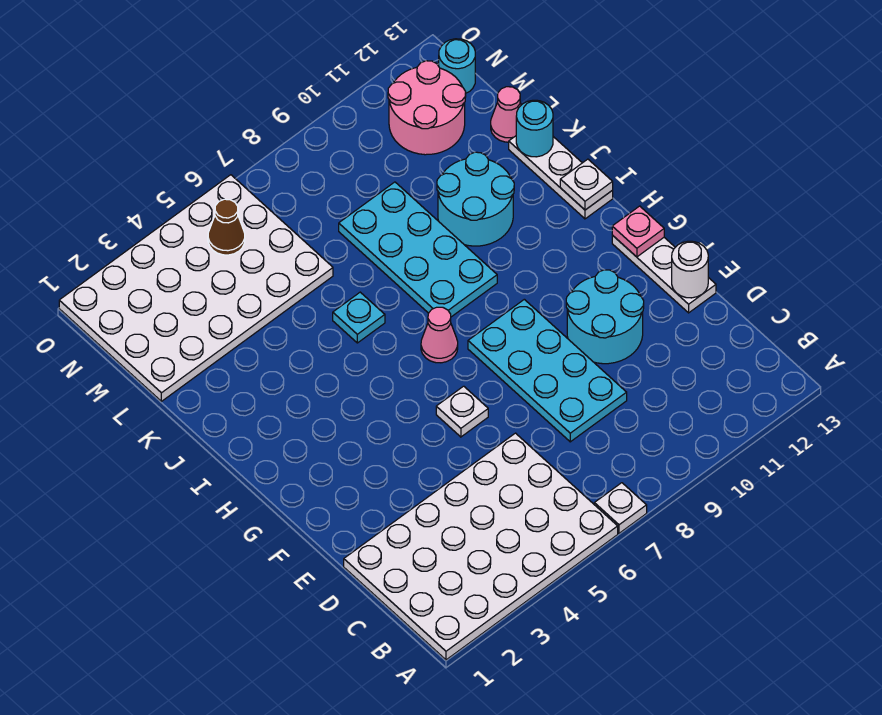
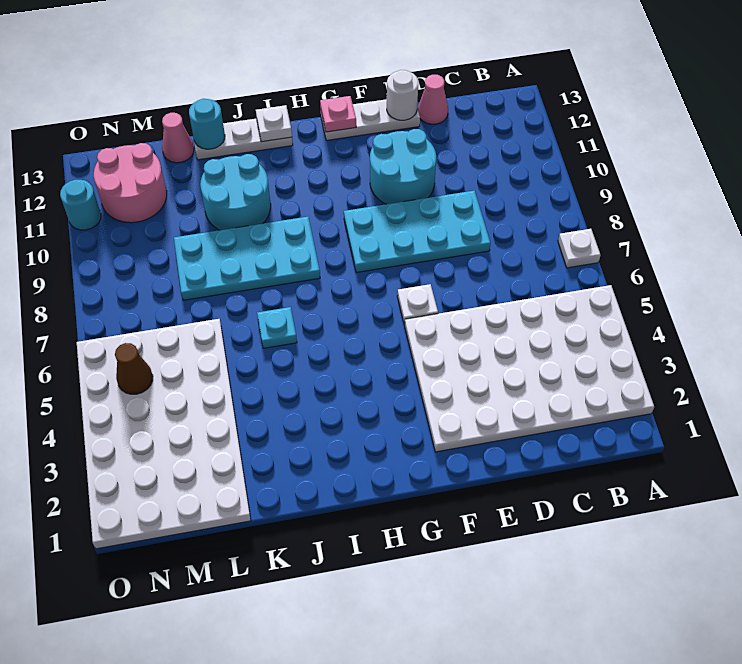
white 4x6 plate [344,433,618,660] -> white 4x6 plate turned to [405,285,654,452]
pink 1x1 cone [421,307,458,363] -> pink 1x1 cone moved to [418,75,448,124]
cyan 1x1 round brick [439,39,475,93] -> cyan 1x1 round brick moved to [60,180,101,230]

